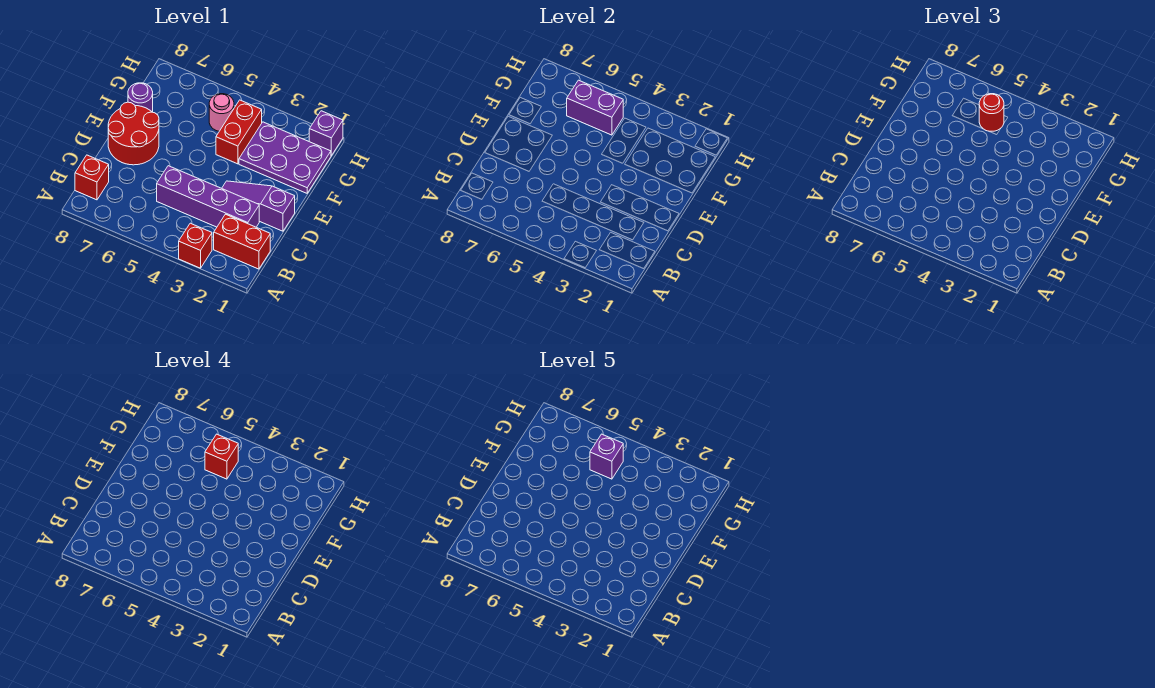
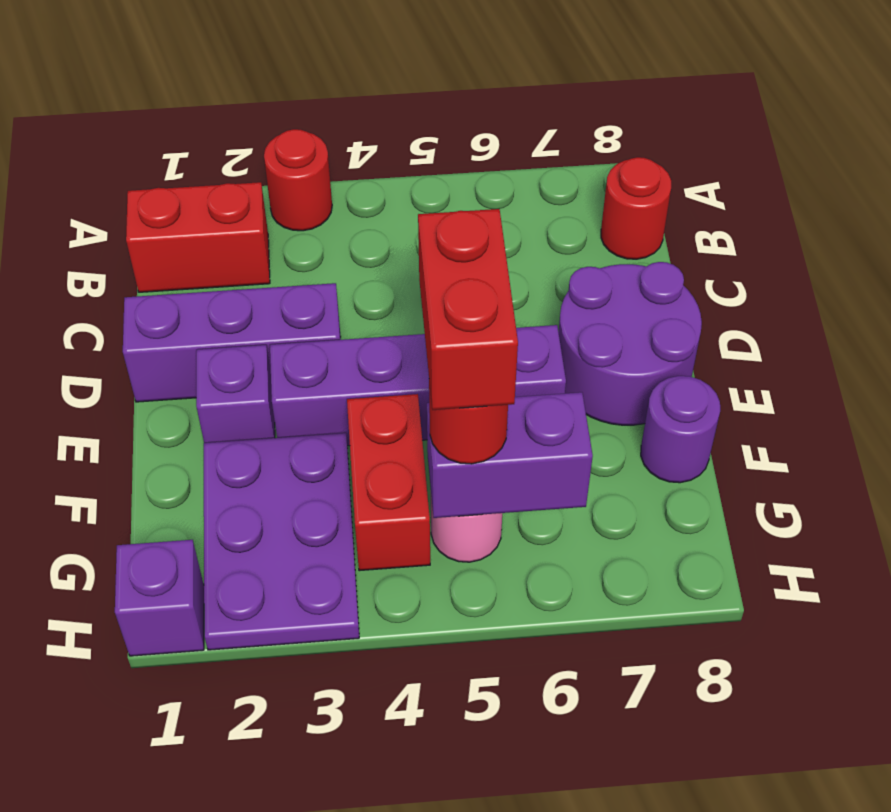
red 1x1 brick [179,223,212,268] -> red 1x1 round brick [264,129,332,231]
red 1x1 brick [75,155,109,200] -> red 1x1 round brick [601,157,671,259]
purple 1x4 brick [157,166,259,227] -> purple 1x4 brick moved to [270,325,566,446]
purple 1x3 slope [222,181,295,231] -> purple 1x3 brick [123,283,341,402]
red 2x2 round brick [108,102,159,165] -> purple 2x2 round brick [559,262,702,425]
purple 2x3 plate [239,122,331,193] -> purple 2x3 plate turned to [204,433,359,650]
red 1x1 brick [205,434,238,479] -> red 1x2 brick [418,209,518,410]
purple 1x1 brick [590,434,623,479] -> purple 1x1 brick moved to [196,345,275,443]

